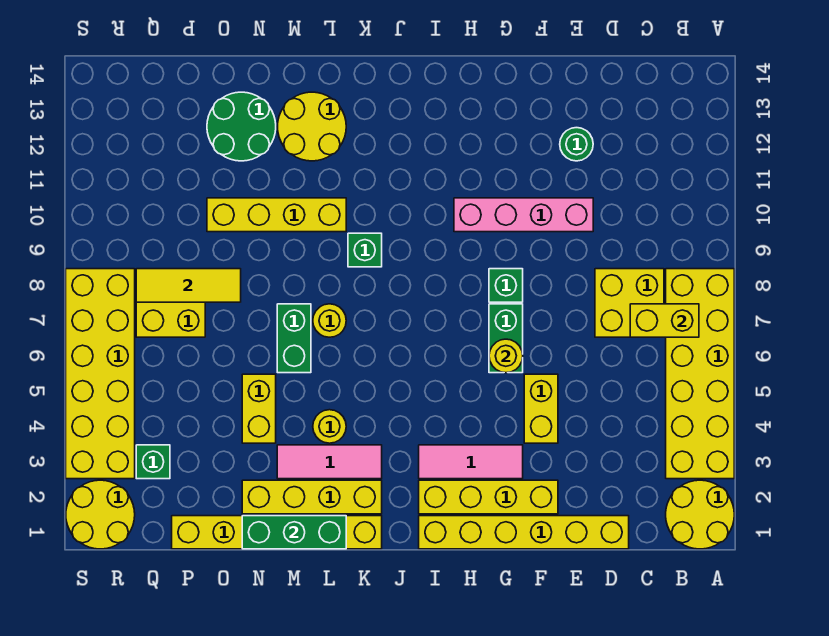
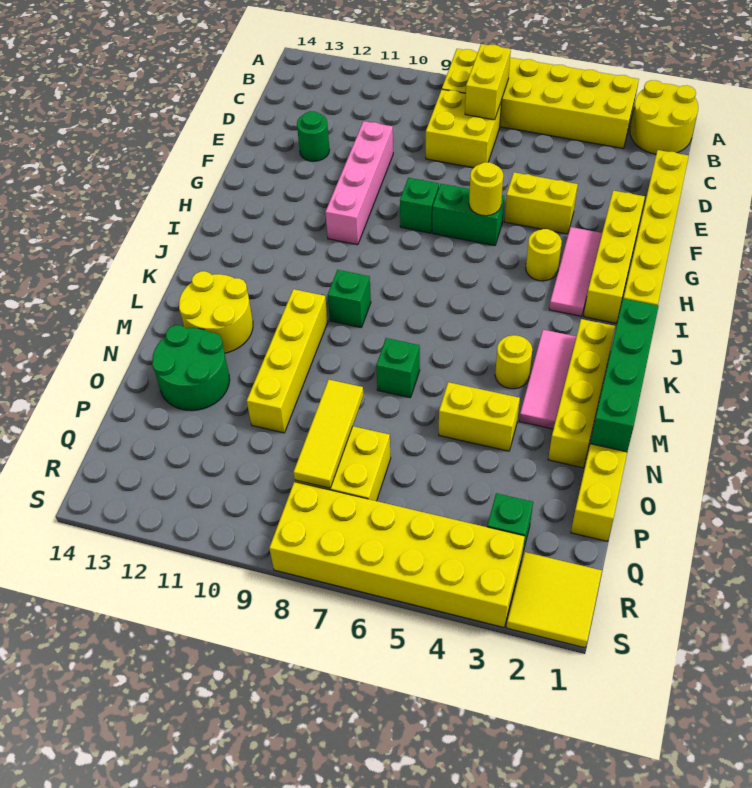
green 1x3 brick [242,516,346,549] -> green 1x4 brick [590,299,659,452]
yellow 1x1 round brick [313,304,346,337] -> yellow 1x1 round brick moved to [526,229,562,281]
green 1x2 brick [277,304,311,373] -> green 1x1 brick [376,338,420,398]
yellow 2x2 round brick [66,480,135,549] -> yellow 2x2 tile [507,552,602,648]

